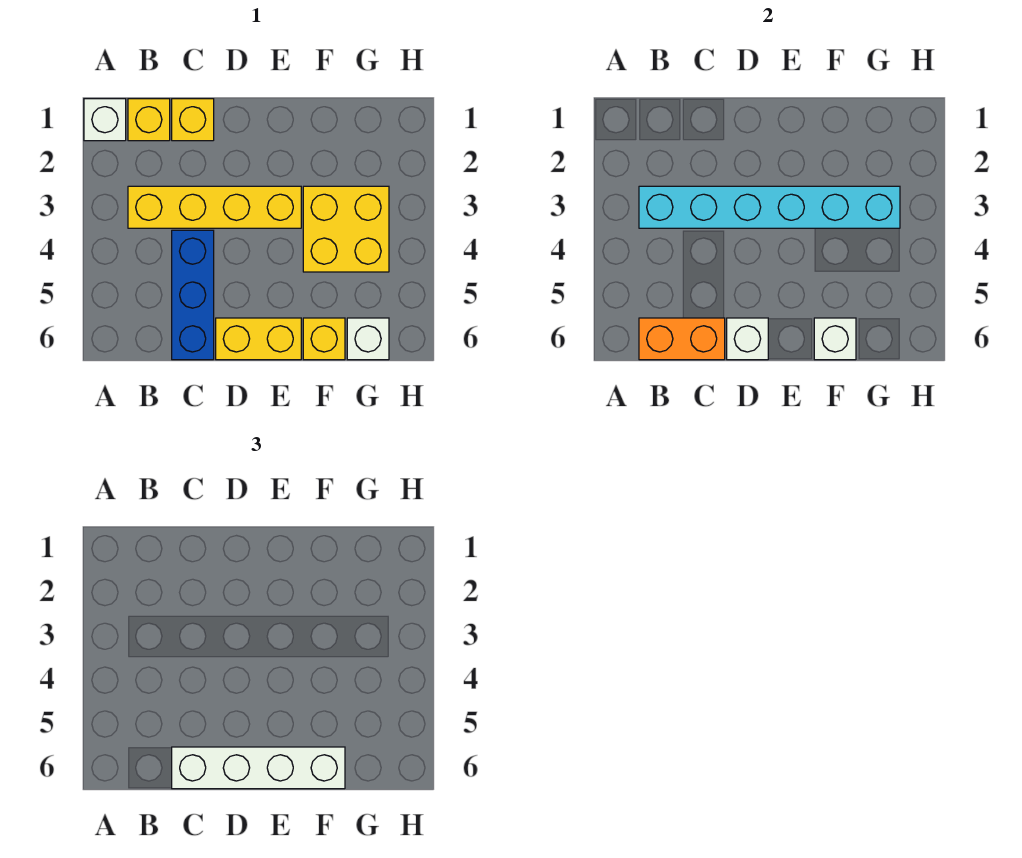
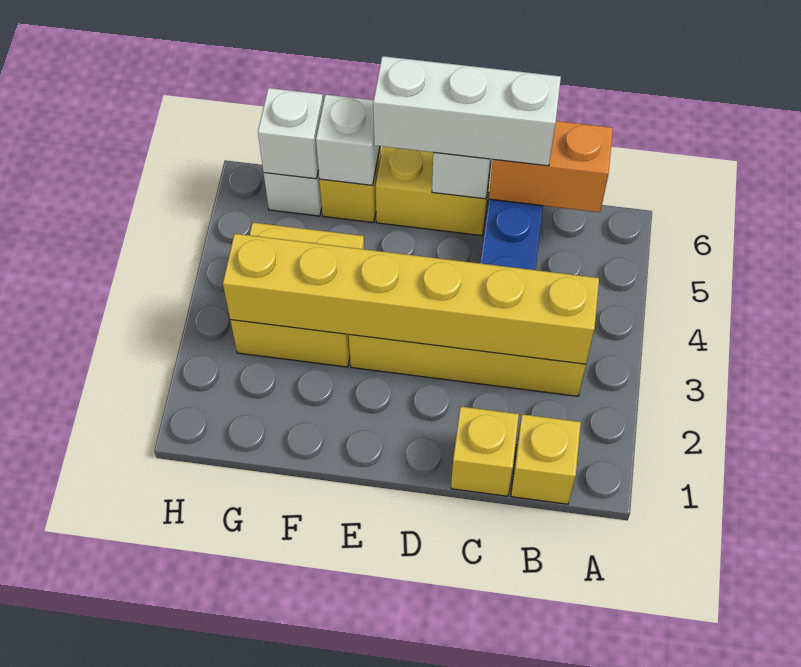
white 1x1 brick [84,99,126,141] -> white 1x1 brick moved to [258,88,323,179]
cyan 1x6 brick [639,186,900,228] -> yellow 1x6 brick [223,234,599,364]
white 1x4 brick [172,747,345,789] -> white 1x3 brick [373,56,561,166]

